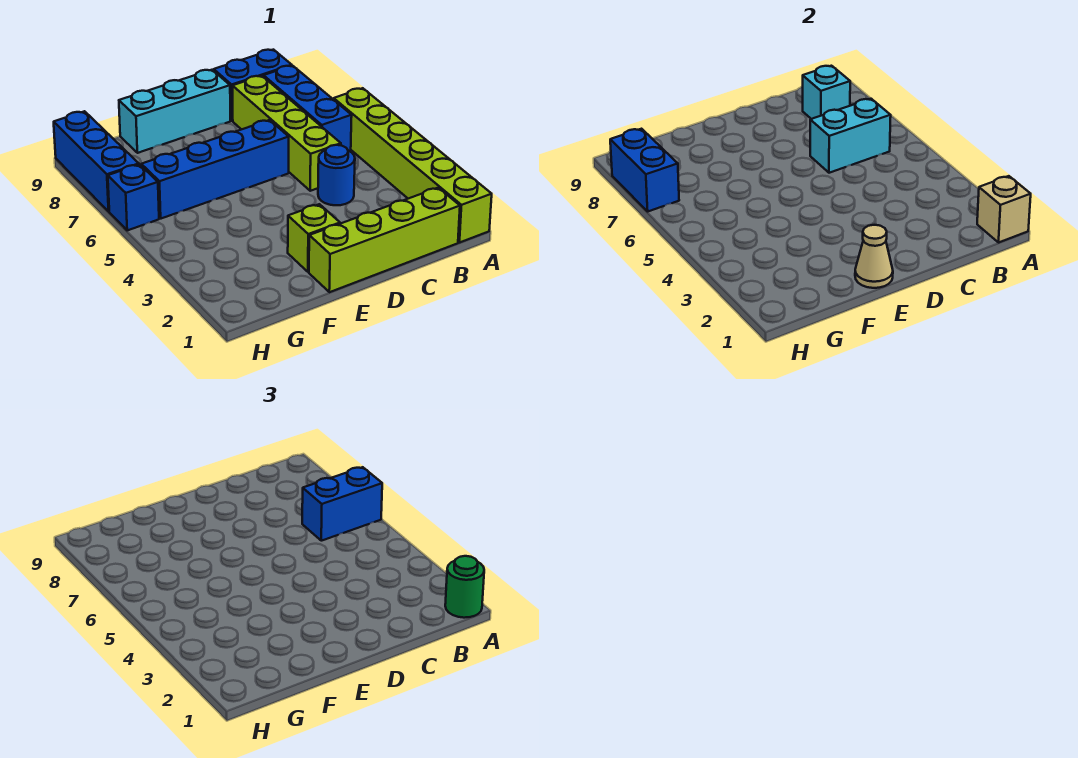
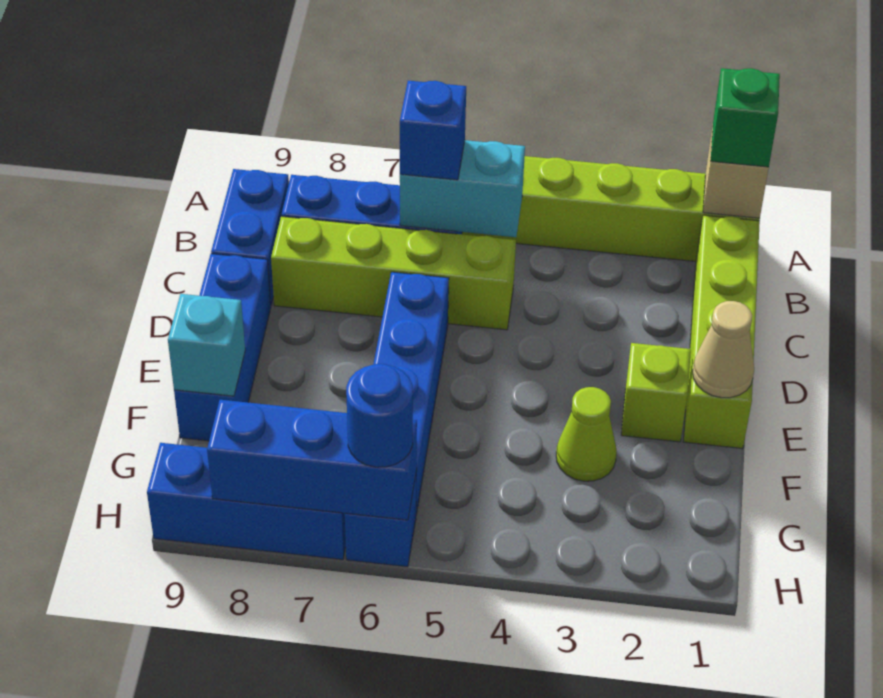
green 1x1 round brick [445,556,484,618] -> green 1x1 brick [711,68,780,167]
blue 1x2 brick [302,467,382,541] -> blue 1x1 brick [400,81,466,180]
cyan 1x2 brick [810,99,891,173] -> cyan 1x2 brick turned to [400,140,525,237]
cyan 1x1 brick [803,66,850,119] -> cyan 1x1 brick moved to [168,294,245,396]
blue 1x1 round brick [318,145,355,205] -> blue 1x1 round brick moved to [346,364,413,467]
cyan 1x3 brick [119,70,230,153] -> blue 1x3 brick [174,254,271,441]
none -> lime 1x1 cone [556,387,617,481]
blue 1x2 brick [610,129,679,211] -> blue 1x3 brick [207,400,417,520]

